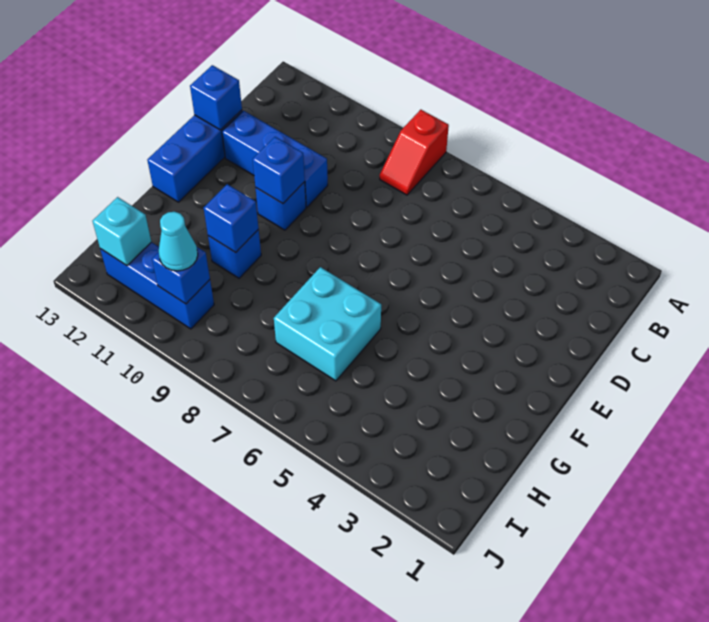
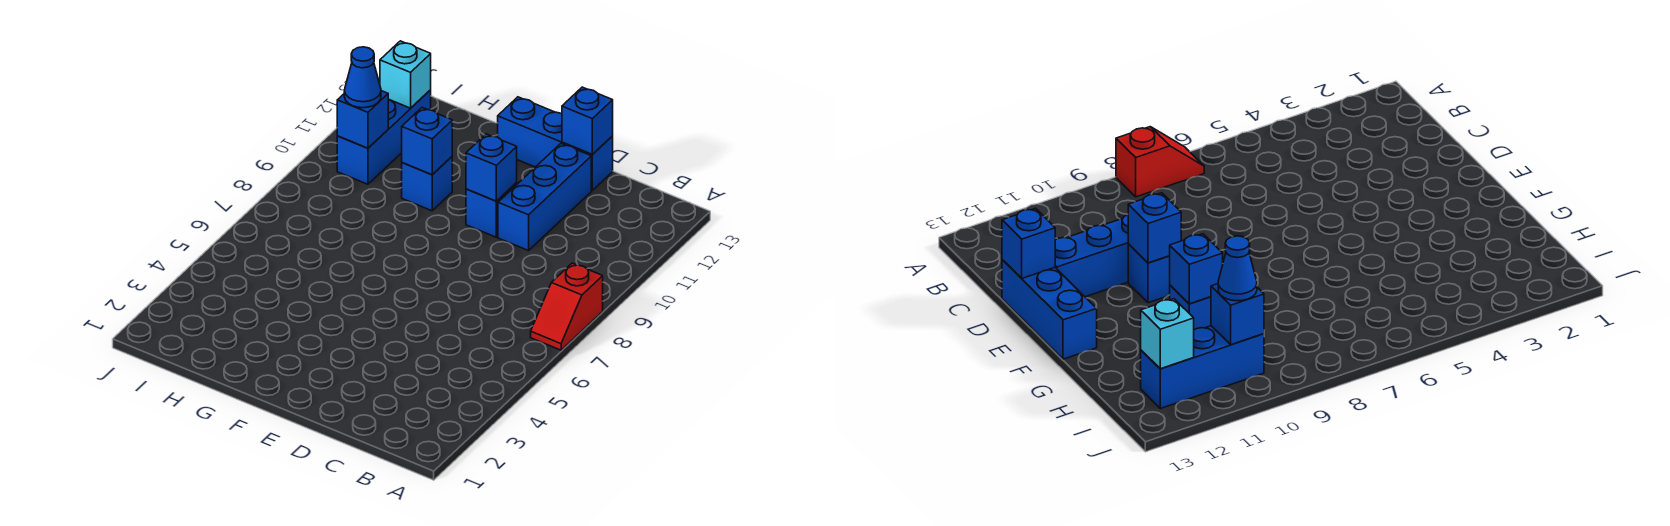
red 1x2 slope [380,110,449,195] -> red 1x2 slope turned to [531,263,603,350]
cyan 2x2 brick [274,267,381,381] -> none
cyan 1x1 cone [159,212,198,271] -> blue 1x1 cone [344,47,381,108]

